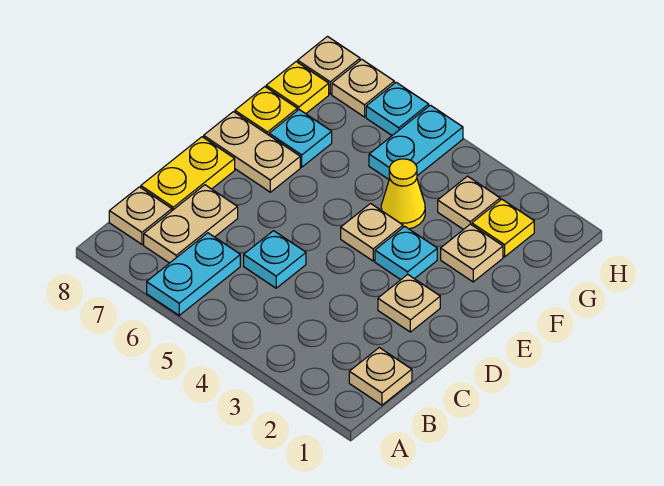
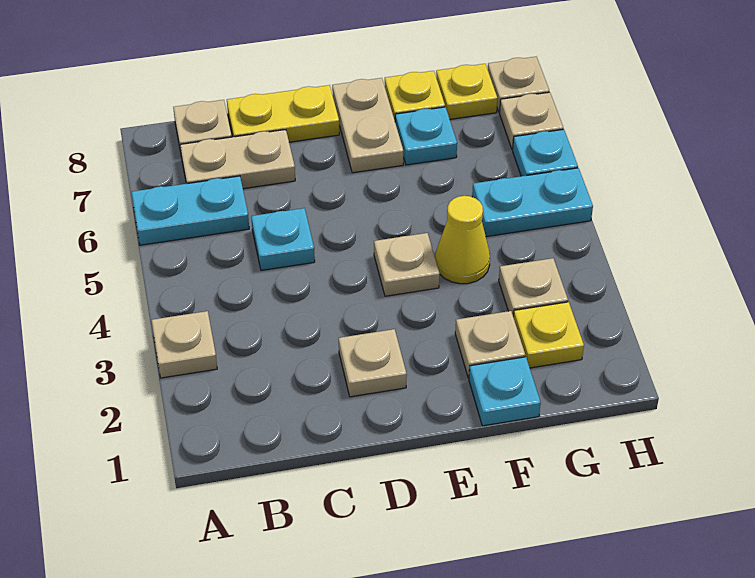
tan 1x1 plate [349,348,412,405] -> tan 1x1 plate moved to [152,311,217,378]
cyan 1x1 plate [375,226,437,280] -> cyan 1x1 plate moved to [469,357,541,426]

